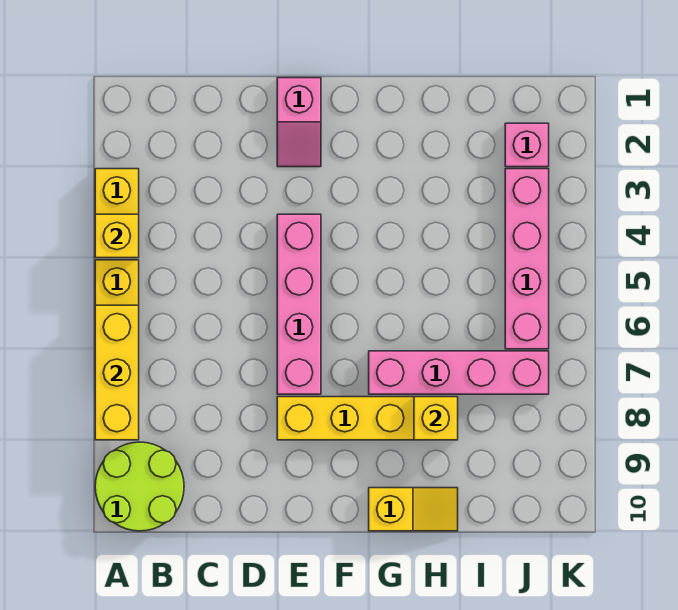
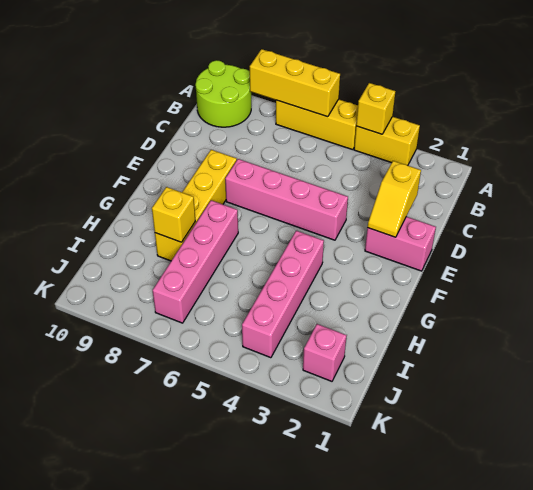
pink 1x2 slope [277,78,321,167] -> pink 1x2 brick [365,217,436,271]
yellow 1x2 slope [369,488,458,531] -> yellow 1x2 slope moved to [368,161,421,237]
pink 1x4 brick [505,169,549,349] -> pink 1x4 brick turned to [242,231,324,358]

